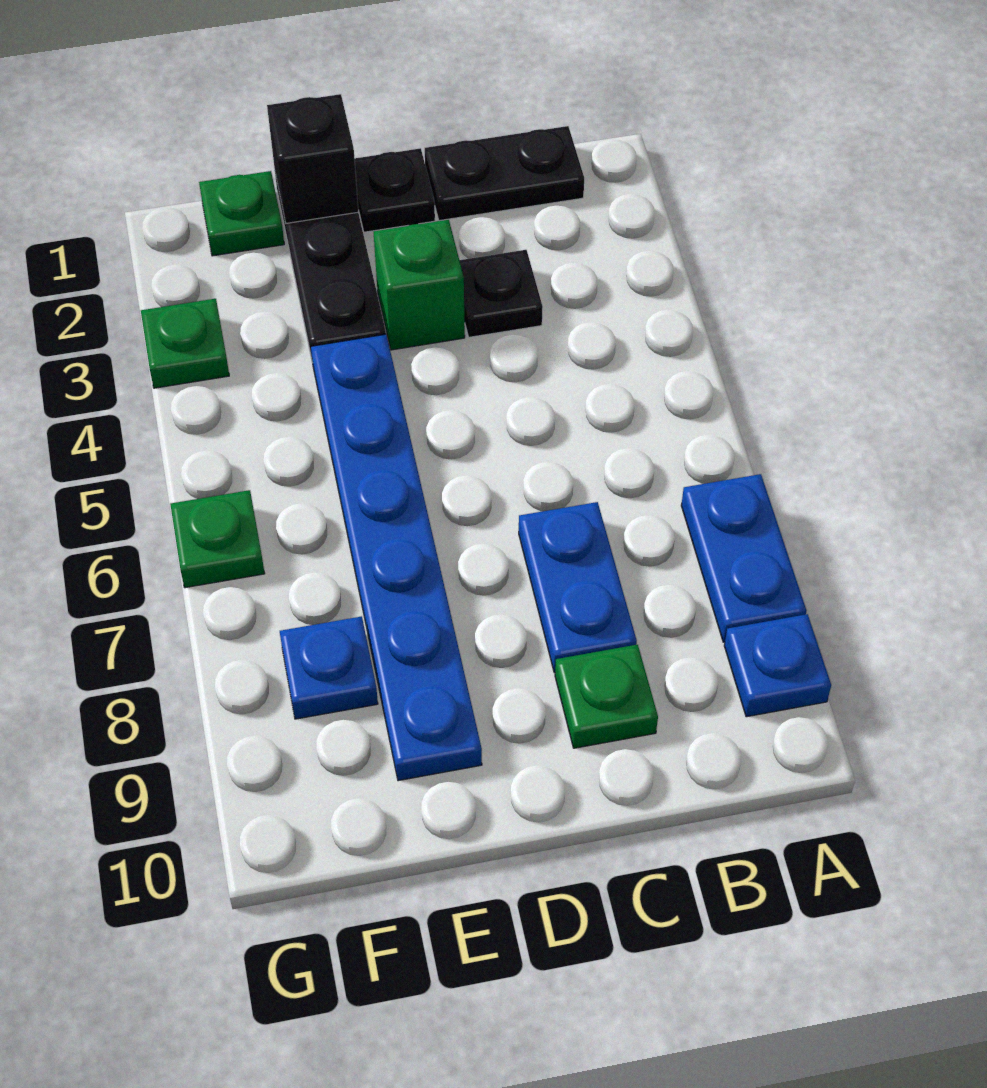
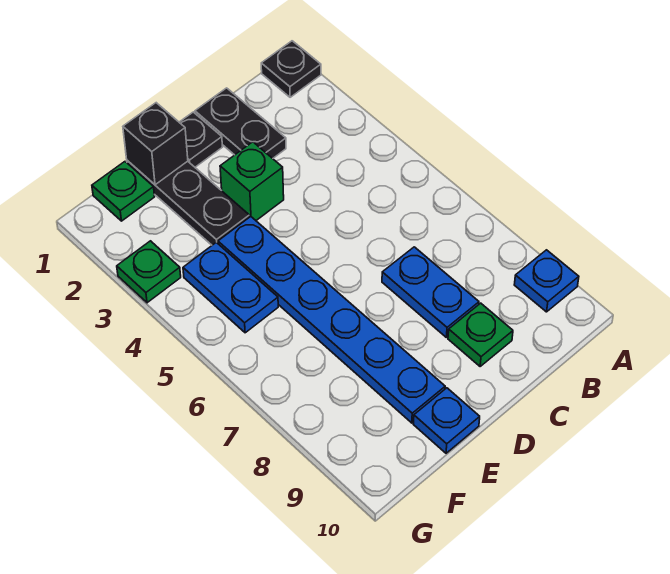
blue 1x2 plate [681,474,806,642] -> blue 1x2 plate moved to [183,242,278,333]
black 1x2 plate [425,126,584,221] -> black 1x2 plate turned to [195,88,286,158]
black 1x1 plate [459,250,543,337] -> black 1x1 plate moved to [261,41,321,97]
blue 1x1 plate [280,616,378,719] -> blue 1x1 plate moved to [413,388,480,453]
green 1x1 plate [170,490,265,588] -> none

